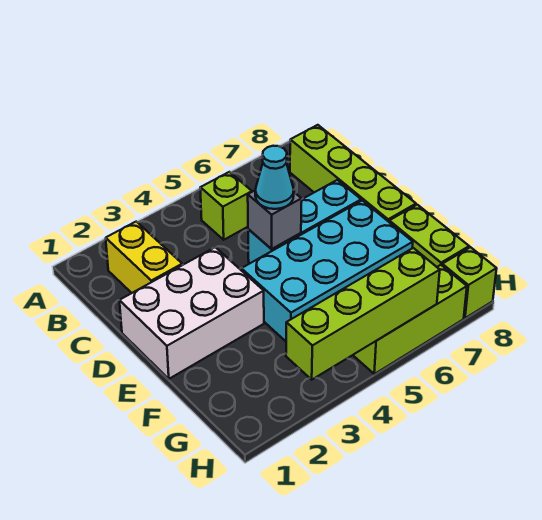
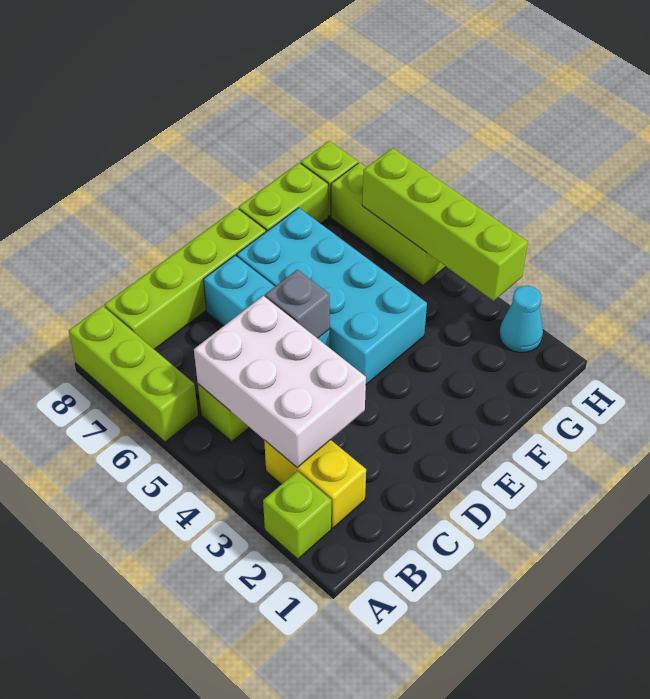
none -> lime 1x1 brick [263,471,331,559]
none -> lime 1x3 brick [69,306,198,442]
yellow 1x2 brick [106,222,182,293] -> yellow 1x2 brick turned to [264,440,366,528]
white 2x3 brick [119,247,264,379] -> white 2x3 brick moved to [194,296,366,467]
cyan 1x1 cone [255,146,294,209] -> cyan 1x1 cone moved to [499,286,543,353]

